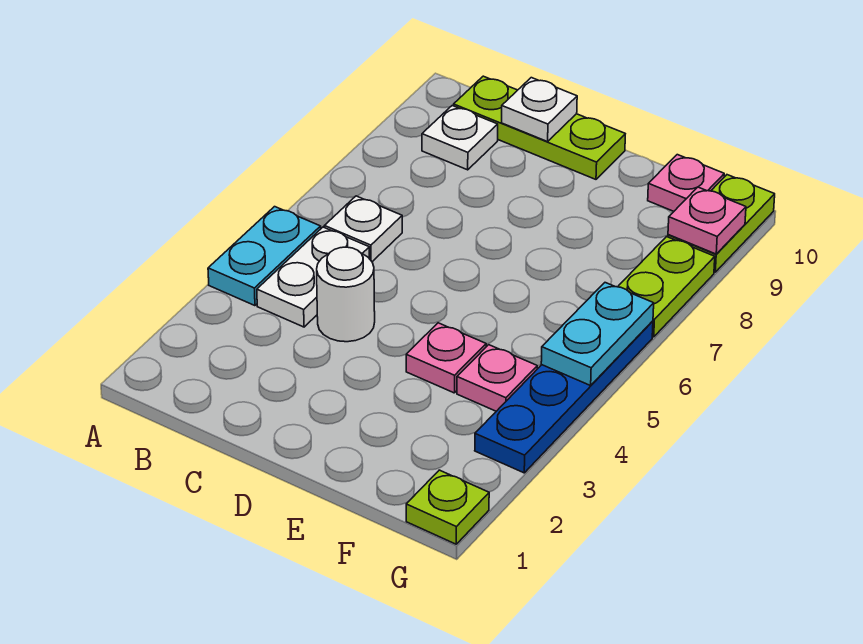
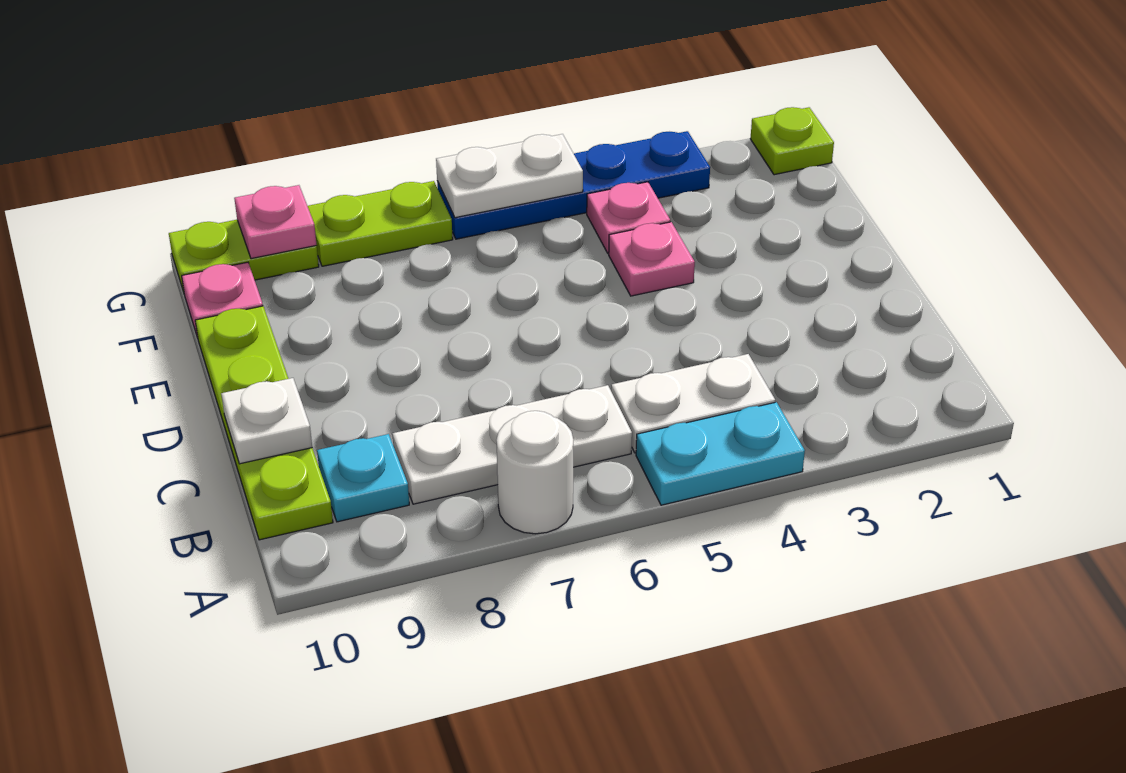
white 1x1 plate [324,196,402,262] -> white 1x3 plate [392,385,632,504]
white 1x1 plate [422,106,498,170] -> cyan 1x1 plate [317,434,409,522]
lime 1x3 plate [454,76,625,179] -> lime 1x4 plate [195,306,333,540]
white 1x1 round brick [317,247,375,342] -> white 1x1 round brick moved to [496,411,573,534]
cyan 1x2 plate [541,283,654,386] -> white 1x2 plate [436,134,583,218]

